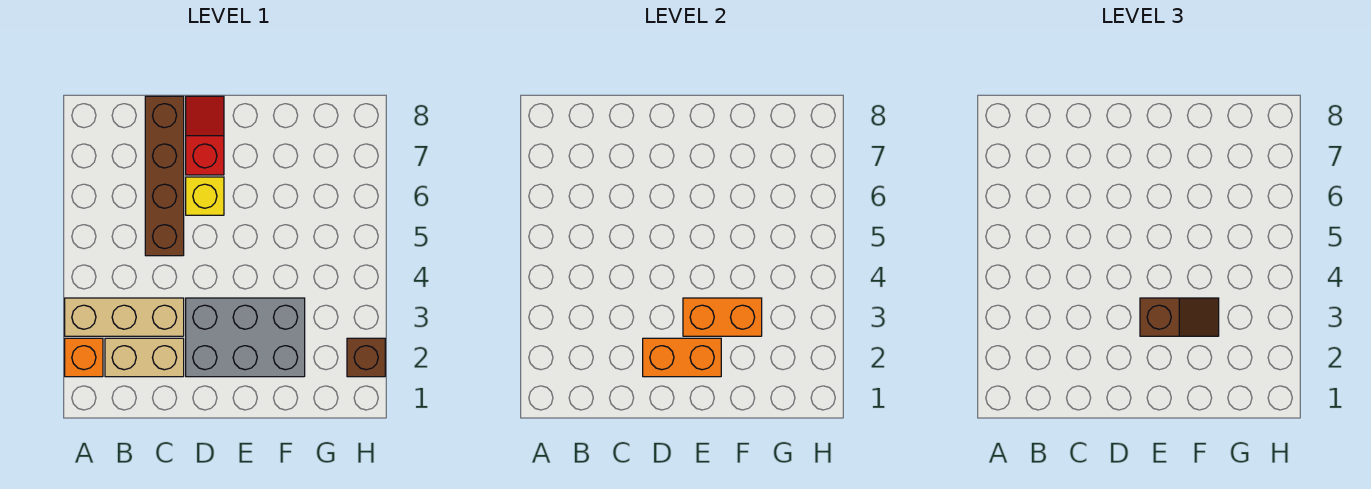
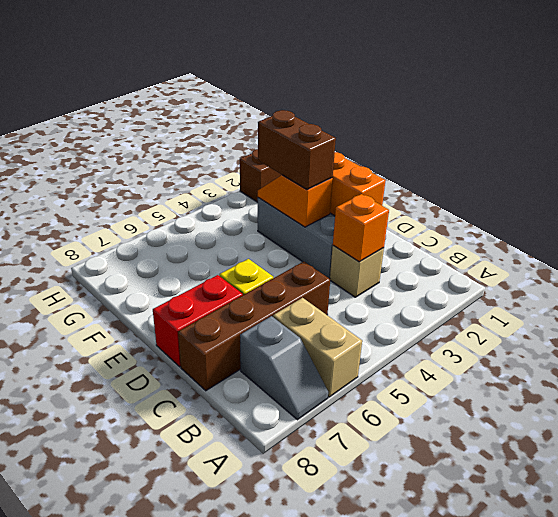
orange 1x1 brick [65,338,103,377] -> orange 1x1 brick moved to [333,194,389,262]
tan 1x3 brick [65,298,184,336] -> tan 1x1 brick [330,246,384,297]
none -> grey 1x2 slope [240,316,328,420]
tan 1x2 brick [105,338,184,377] -> tan 1x2 brick moved to [273,298,362,397]
red 1x2 slope [186,96,224,175] -> red 1x2 brick [153,275,243,367]
orange 1x2 brick [683,298,762,336] -> orange 1x2 slope [258,175,333,227]
brown 1x2 slope [1140,298,1219,336] -> brown 1x2 brick [258,110,336,190]

